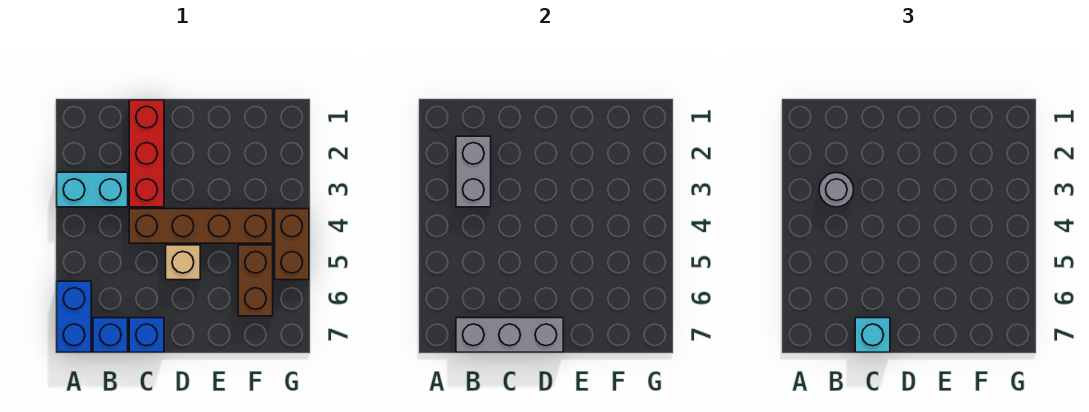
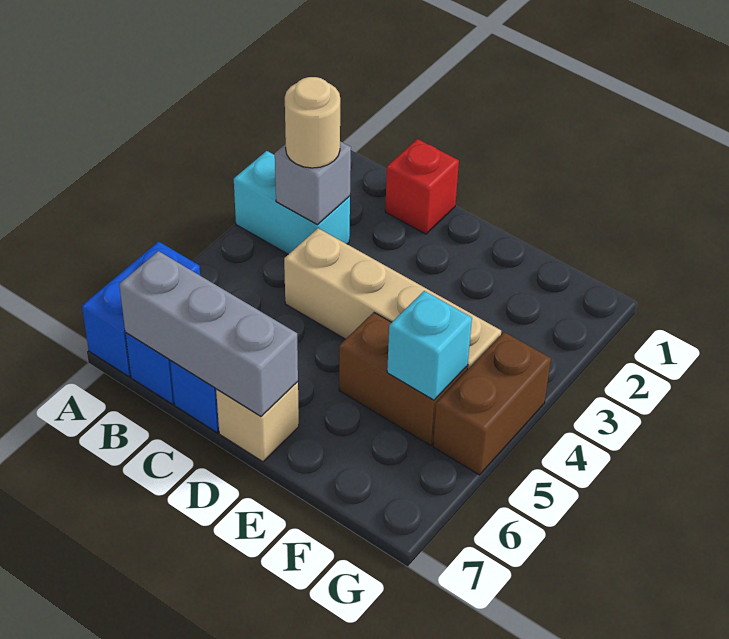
grey 1x2 brick [456,136,491,207] -> grey 1x1 brick [275,141,351,225]
grey 1x1 round brick [819,173,854,207] -> tan 1x1 round brick [285,77,340,168]
red 1x3 brick [129,100,164,207] -> red 1x1 brick [385,139,459,234]
brown 1x4 brick [129,209,273,243] -> tan 1x4 brick [284,228,501,370]
cyan 1x1 brick [855,318,890,352] -> cyan 1x1 brick moved to [387,291,472,400]
tan 1x1 brick [166,245,200,280] -> tan 1x1 brick moved to [216,382,299,462]
brown 1x2 brick [238,245,273,316] -> brown 1x2 brick turned to [339,312,467,445]

